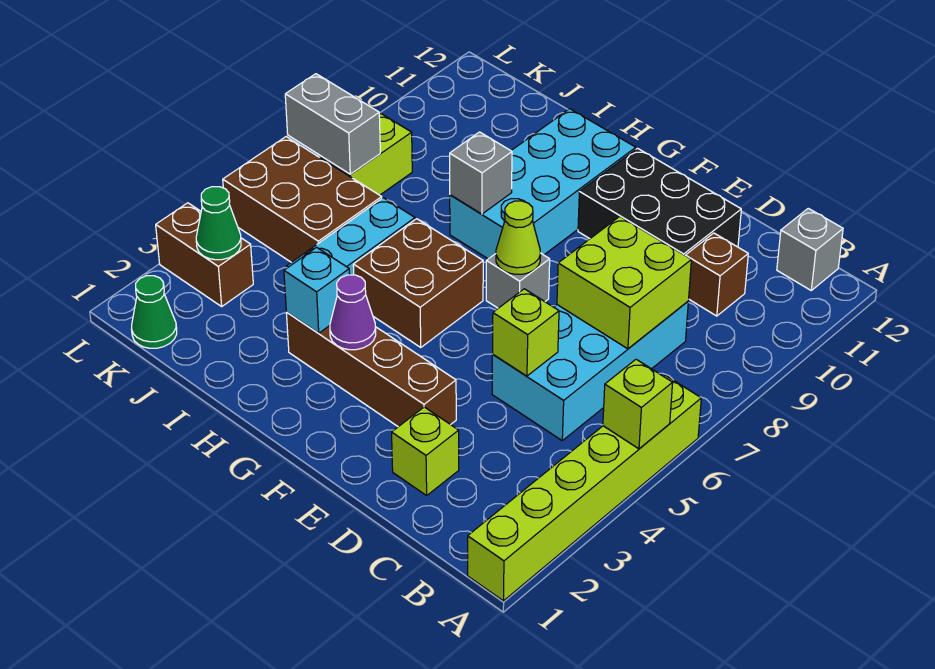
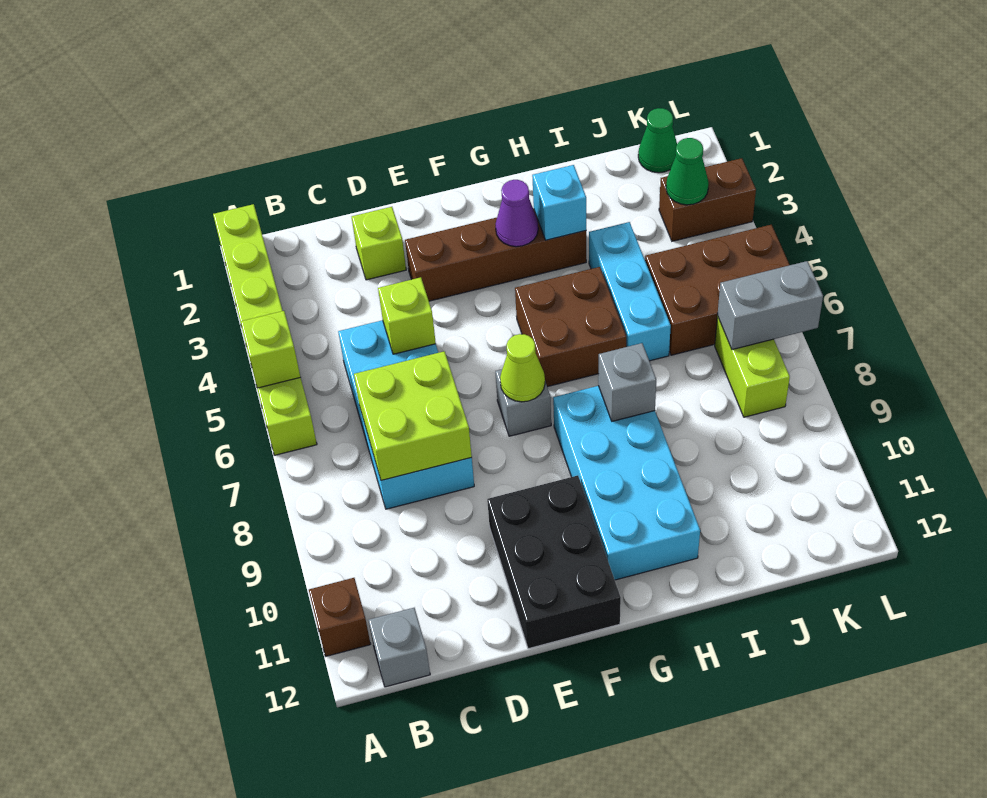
brown 1x1 brick [685,233,748,316] -> brown 1x1 brick moved to [309,578,371,656]
black 2x3 brick [578,148,741,255] -> black 2x3 brick turned to [487,476,621,649]

